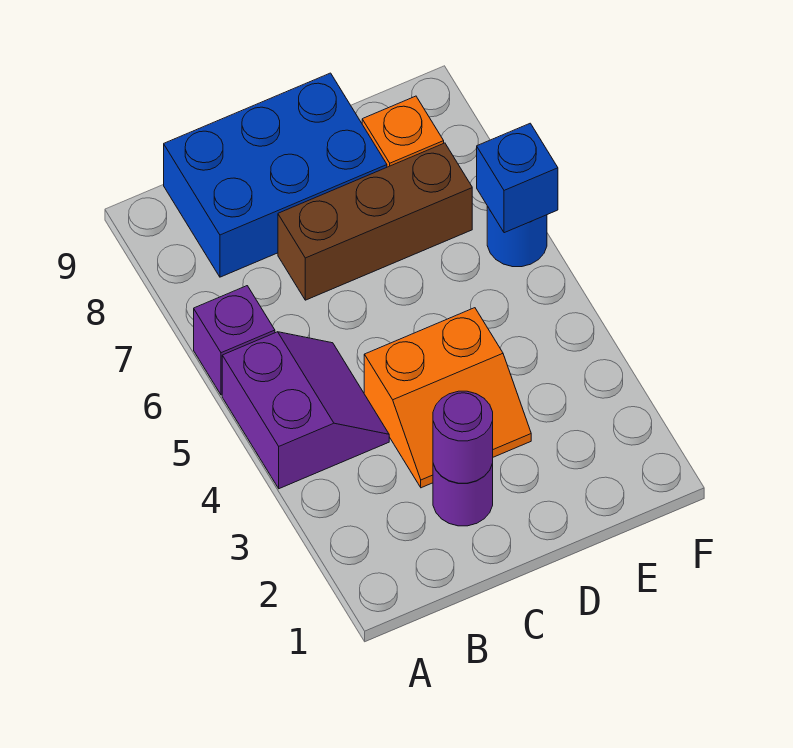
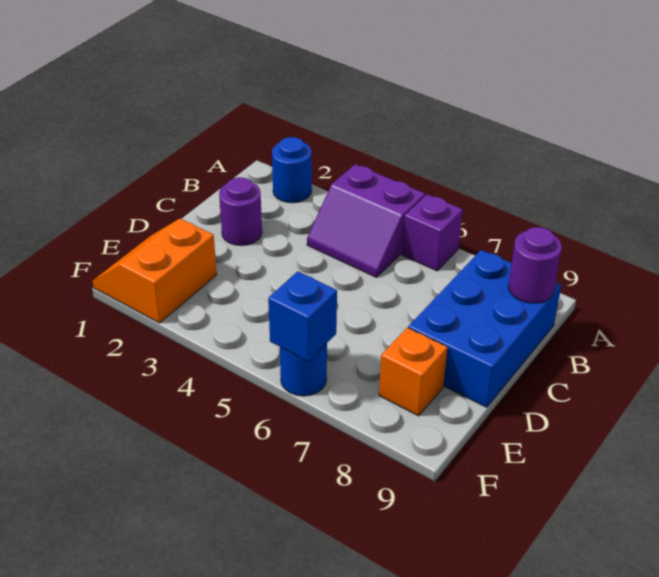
none -> blue 1x1 round brick [272,137,312,203]
purple 1x1 round brick [433,391,493,483] -> purple 1x1 round brick moved to [508,227,562,303]
orange 2x2 slope [364,308,531,488] -> orange 2x2 slope moved to [93,219,217,323]
brown 1x3 brick [278,143,472,300] -> none

